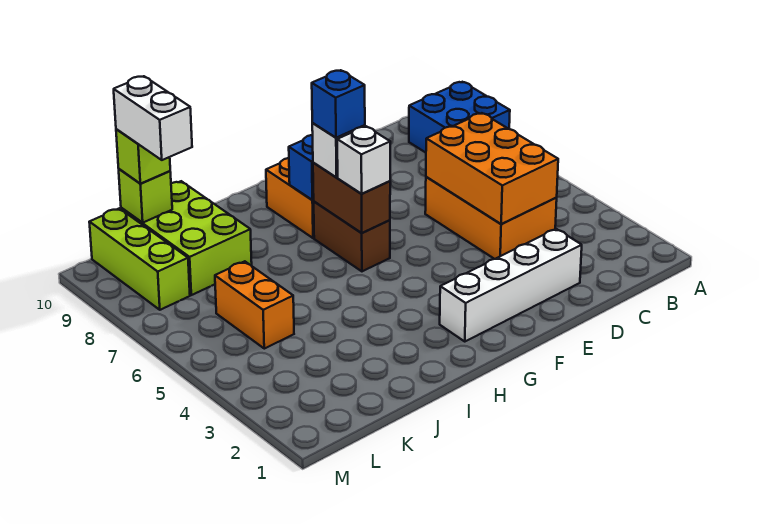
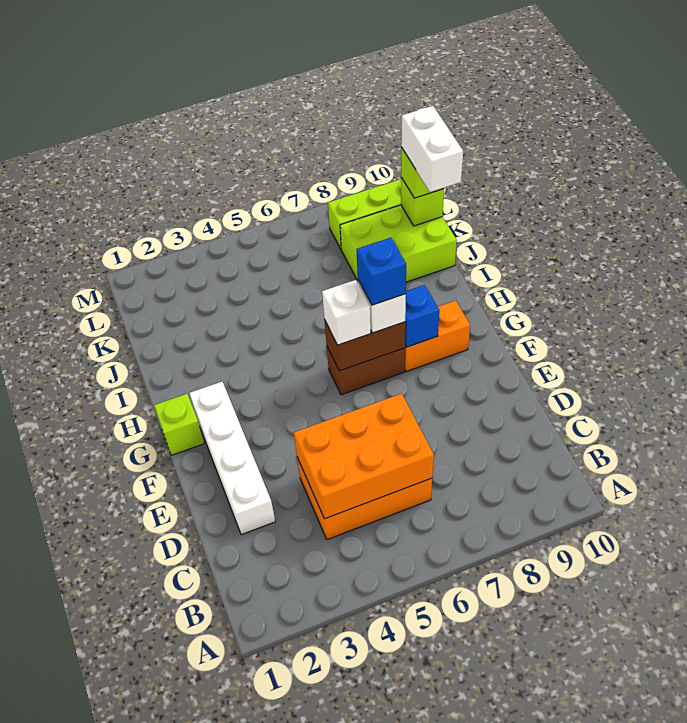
blue 2x2 brick [409,82,510,153] -> none
none -> lime 1x1 brick [154,394,204,455]
orange 1x2 brick [215,261,294,349] -> none
white 1x2 brick [114,76,192,160] -> white 1x2 brick turned to [401,106,463,192]

